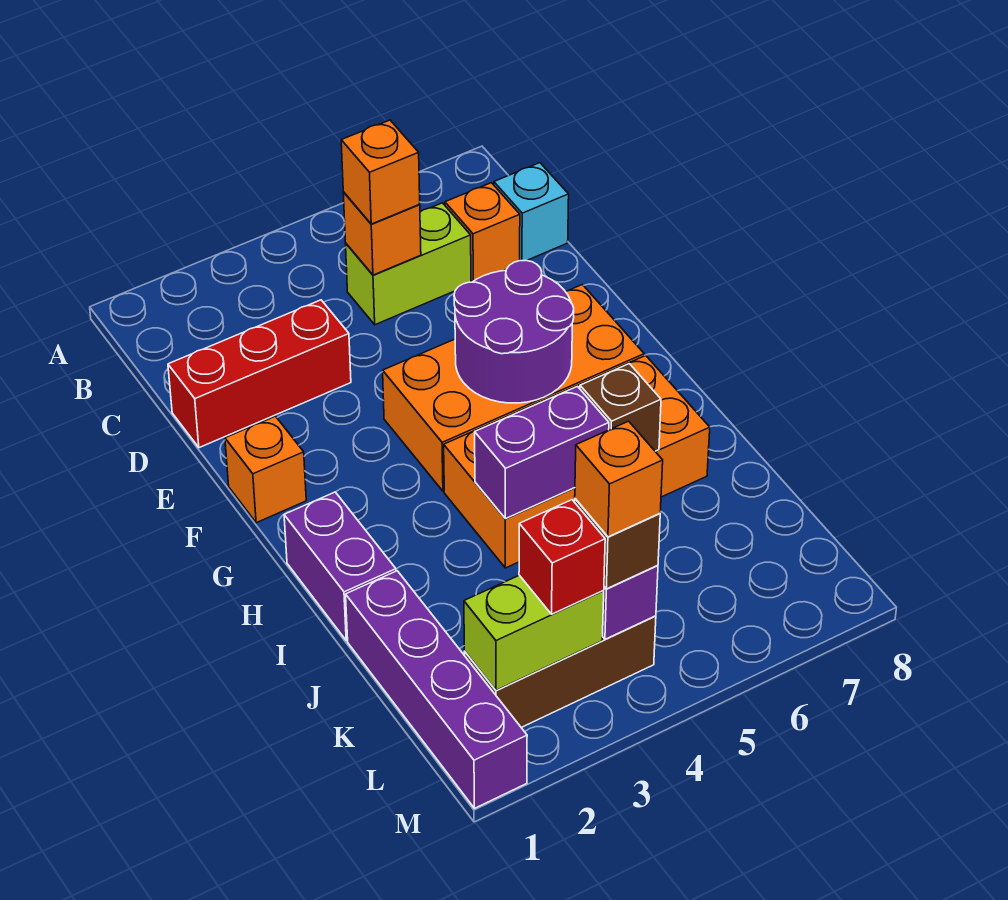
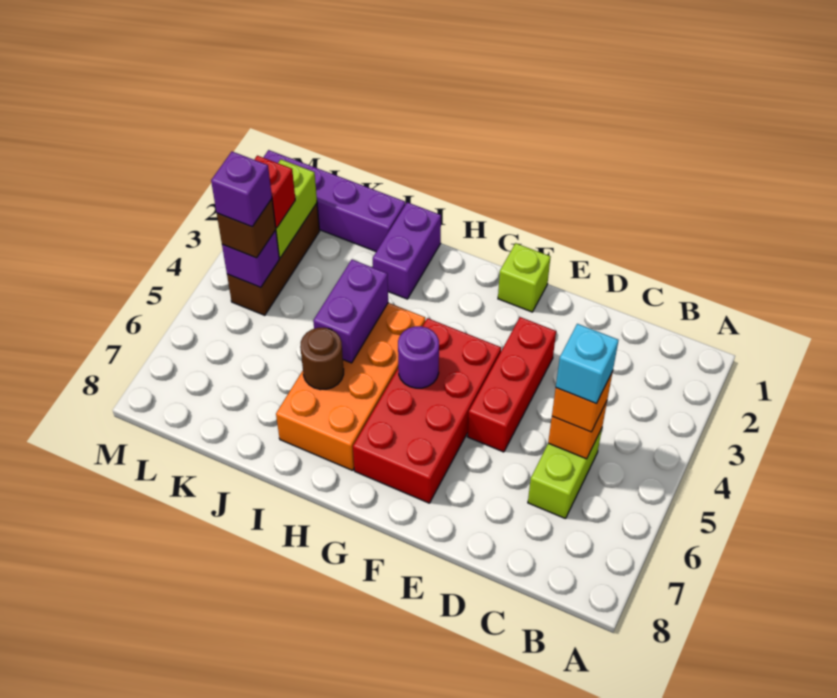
orange 1x1 brick [445,183,520,282] -> none
cyan 1x1 brick [494,163,569,261] -> cyan 1x1 brick moved to [556,324,618,404]
red 1x3 brick [168,300,351,448] -> red 1x3 brick moved to [467,317,556,452]
orange 1x1 brick [225,416,306,523] -> lime 1x1 brick [498,243,551,312]
orange 2x4 brick [383,285,644,491] -> red 2x4 brick [353,318,501,503]
purple 2x2 round brick [454,261,574,403] -> purple 1x1 round brick [398,326,439,388]
purple 1x2 brick [284,492,396,640] -> purple 1x2 brick turned to [373,202,441,299]
brown 1x1 brick [580,364,661,451] -> brown 1x1 round brick [300,328,344,390]
orange 1x1 brick [575,421,663,537] -> purple 1x1 brick [211,152,272,227]

